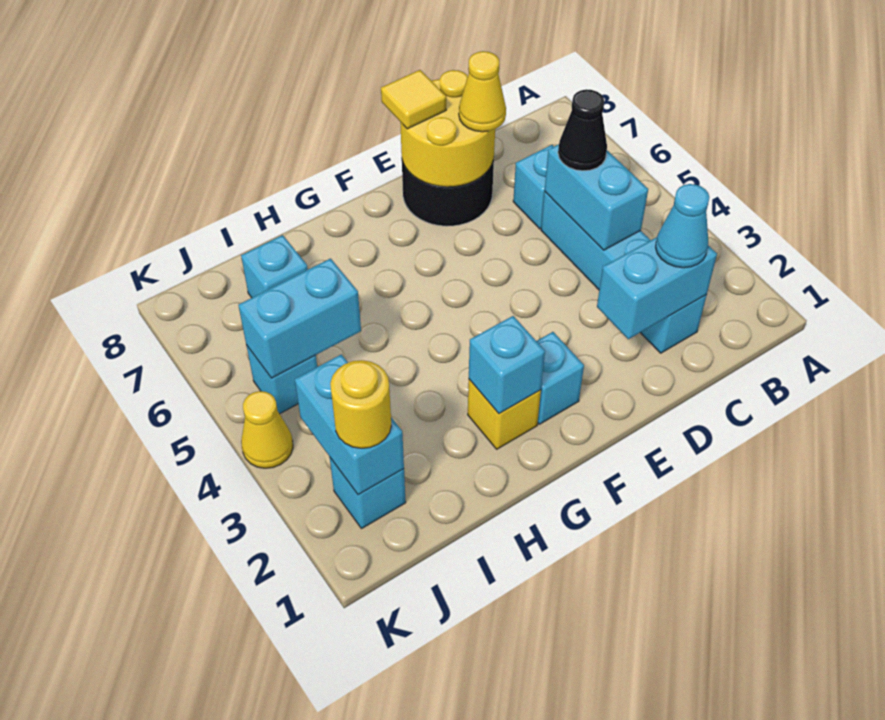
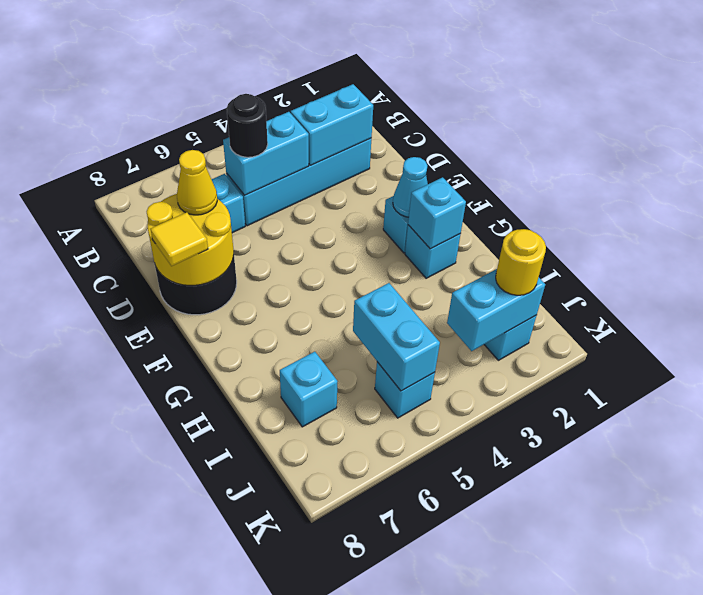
cyan 1x2 brick [597,237,717,339] -> cyan 1x2 brick turned to [291,84,373,165]
cyan 1x1 cone [656,184,709,268] -> cyan 1x1 cone moved to [393,157,428,217]
black 1x1 cone [558,89,607,171] -> black 1x1 round brick [227,94,268,157]
yellow 1x1 brick [468,380,541,449] -> cyan 1x1 brick [405,225,460,278]
yellow 1x1 cone [241,391,293,468] -> none

